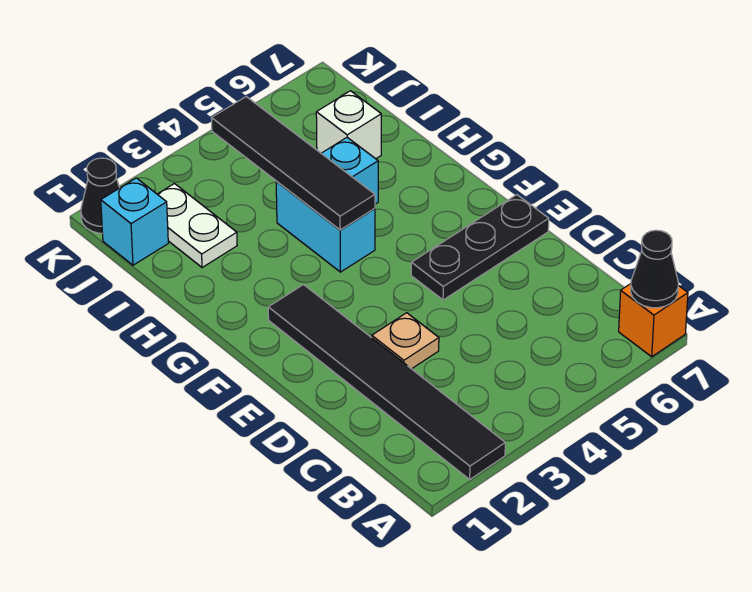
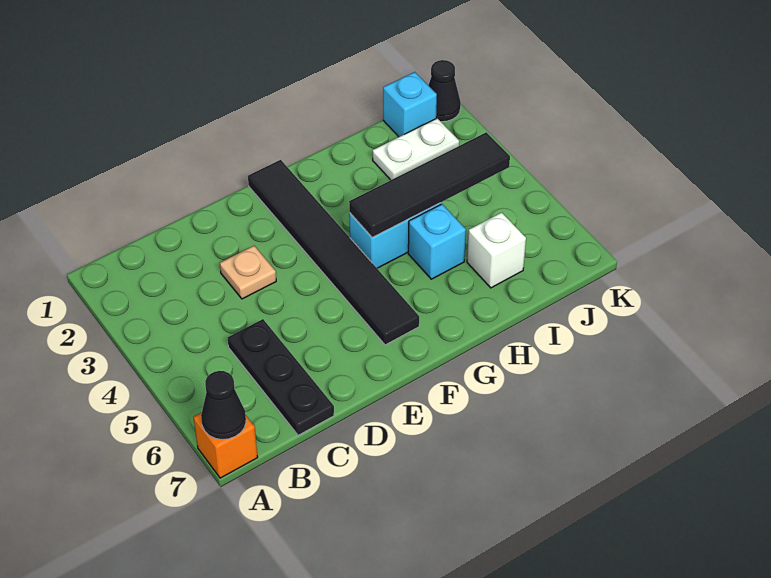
black 1x6 tile [268,285,505,479] -> black 1x6 tile turned to [248,160,419,345]
black 1x3 plate [411,195,549,300] -> black 1x3 plate moved to [228,319,334,435]

